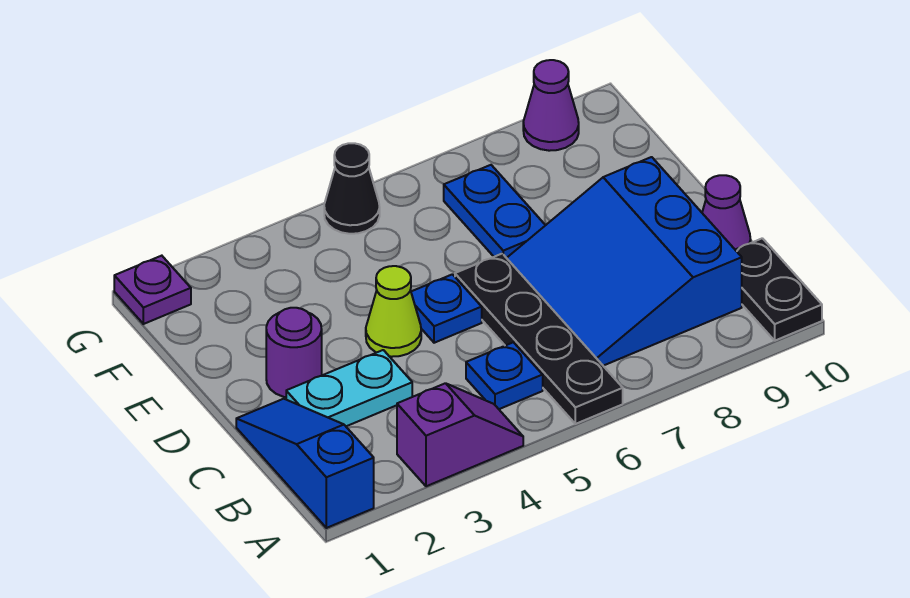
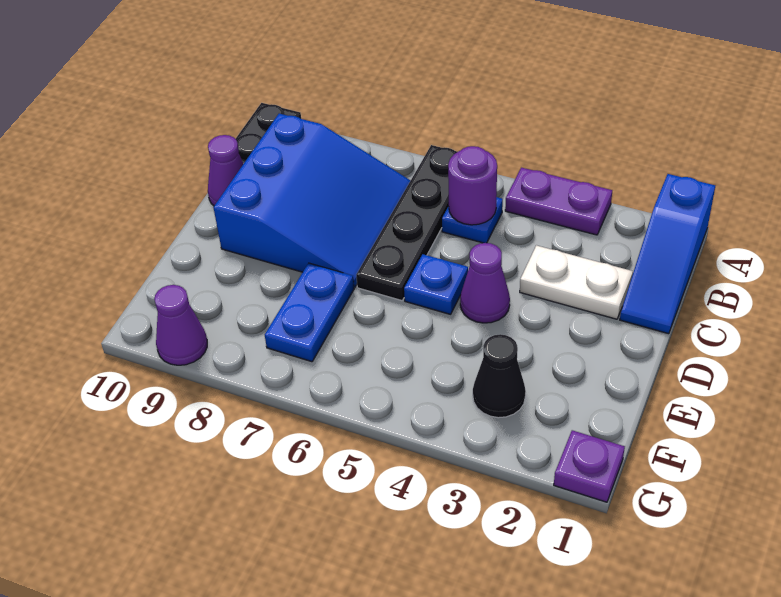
purple 1x2 slope [397,383,523,486] -> purple 1x2 plate [505,168,612,235]
cyan 1x2 plate [286,350,412,426] -> white 1x2 plate [520,245,633,319]
purple 1x1 round brick [266,308,322,397] -> purple 1x1 round brick moved to [448,146,497,225]
lime 1x1 cone [366,266,421,357] -> purple 1x1 cone [460,243,510,323]
black 1x1 cone [324,143,380,234] -> black 1x1 cone moved to [473,334,526,418]

